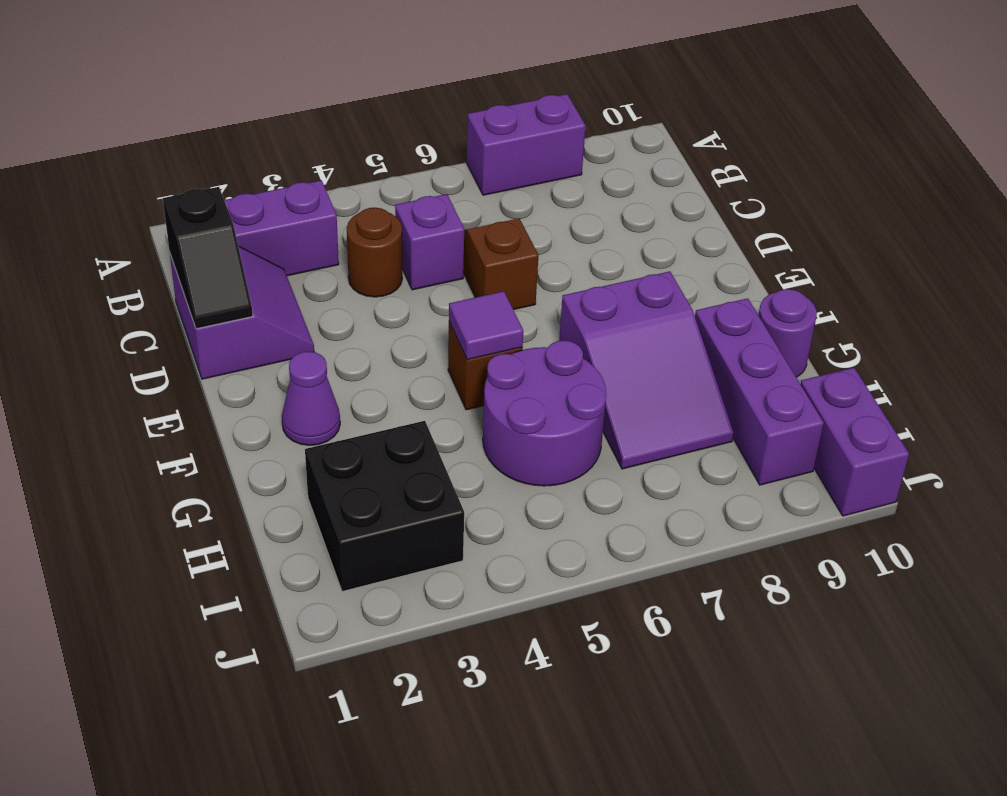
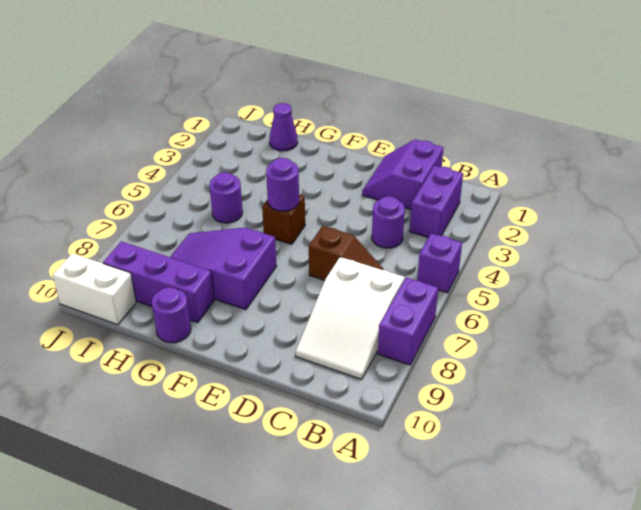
none -> white 2x3 slope [296,257,404,379]
purple 2x2 slope [170,246,314,379] -> purple 2x2 slope turned to [362,140,444,209]
black 1x2 slope [163,187,253,329] -> none
brown 1x1 round brick [347,208,402,297] -> purple 1x1 round brick [372,196,405,248]
purple 1x1 brick [395,194,464,290] -> purple 1x1 brick moved to [417,233,462,293]
purple 1x1 cone [282,352,340,445] -> purple 1x1 cone moved to [270,103,298,151]
purple 1x1 tile [449,291,523,360] -> purple 1x1 round brick [266,158,299,211]
purple 2x2 round brick [483,340,606,486] -> purple 1x1 round brick [209,172,243,223]
black 2x2 brick [305,421,464,591] -> none
purple 1x2 brick [801,368,909,516] -> white 1x2 brick [53,253,136,325]

